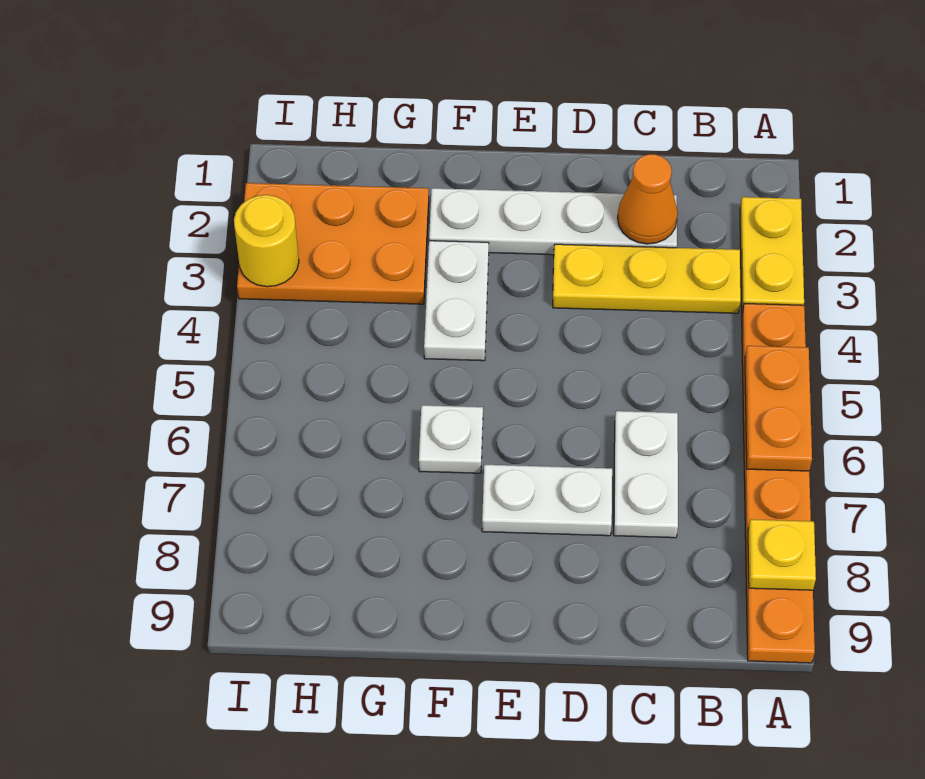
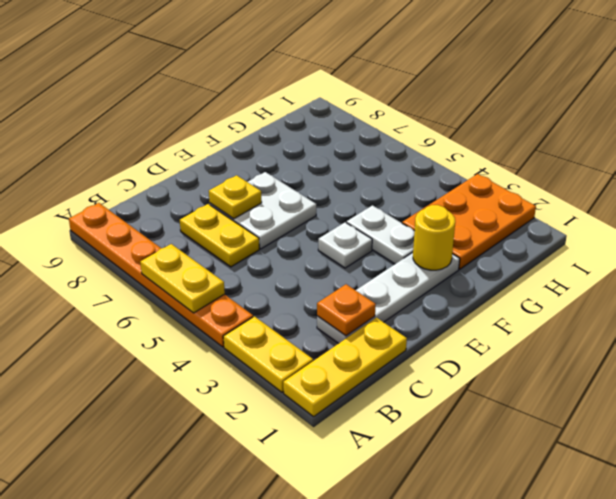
orange 1x2 plate [745,346,812,471] -> yellow 1x2 plate [140,244,225,313]
yellow 1x1 plate [748,519,816,590] -> yellow 1x1 plate moved to [209,175,262,219]
yellow 1x3 plate [553,244,741,313] -> yellow 1x3 plate moved to [283,318,407,417]
orange 1x1 cone [617,154,678,244] -> orange 1x1 plate [317,284,376,336]
white 1x2 plate [614,411,678,538] -> yellow 1x2 plate [180,204,259,267]
white 1x2 plate [482,465,612,536] -> white 2x2 plate [210,172,316,249]
white 1x1 plate [419,405,483,473] -> white 1x1 plate moved to [318,222,372,268]
yellow 1x1 round brick [234,195,299,287] -> yellow 1x1 round brick moved to [413,205,455,270]

